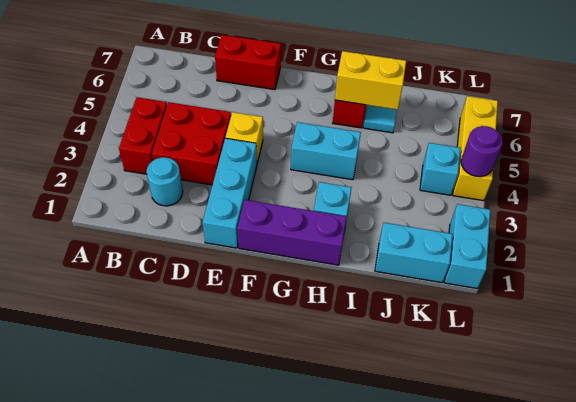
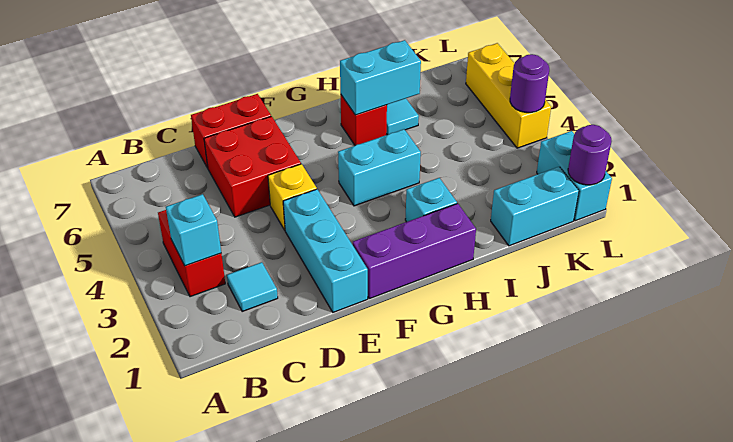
cyan 1x1 round brick [147,157,183,206] -> cyan 1x1 tile [227,262,278,312]
red 2x2 brick [152,102,231,185] -> red 2x2 brick moved to [204,116,301,217]
yellow 1x2 brick [335,51,406,110] -> cyan 1x2 brick [340,40,421,115]
cyan 1x1 brick [420,143,461,195] -> cyan 1x1 brick moved to [166,194,221,266]
none -> purple 1x1 round brick [568,125,612,185]

